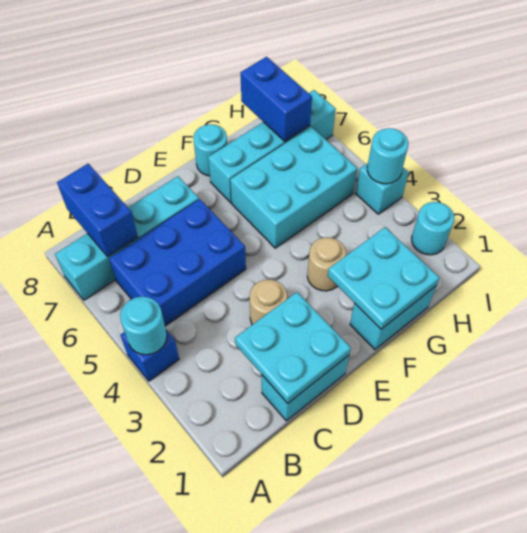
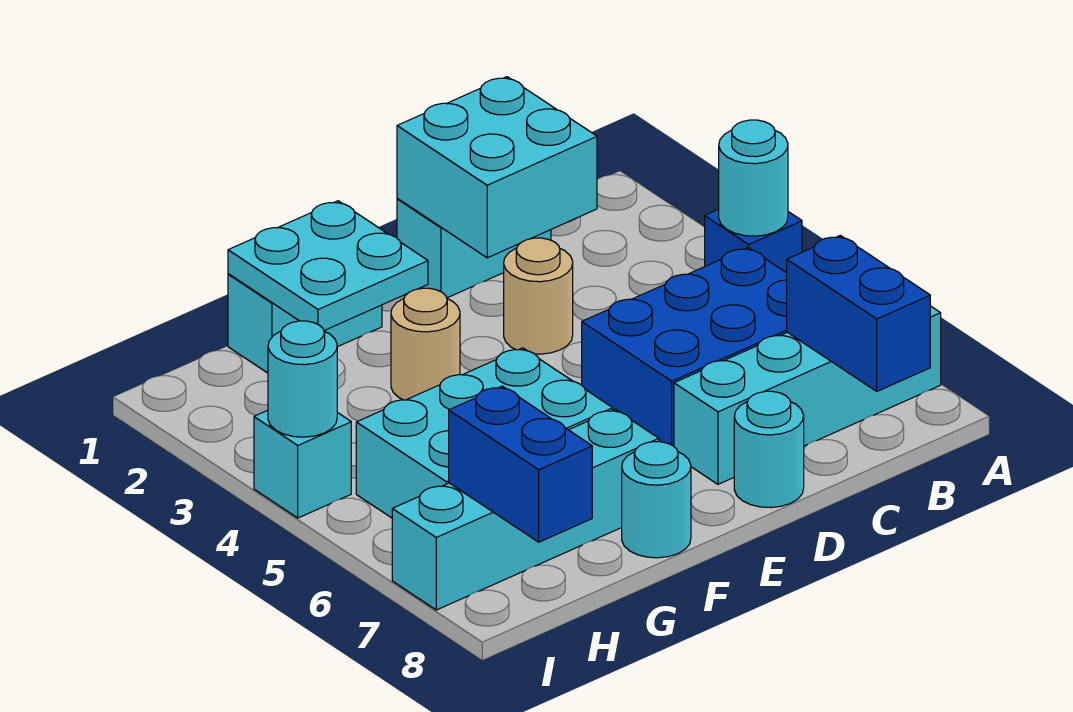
cyan 2x2 plate [235,292,351,403] -> cyan 2x2 brick [397,77,597,258]
cyan 1x1 round brick [412,202,454,255] -> cyan 1x1 round brick moved to [734,391,804,508]

